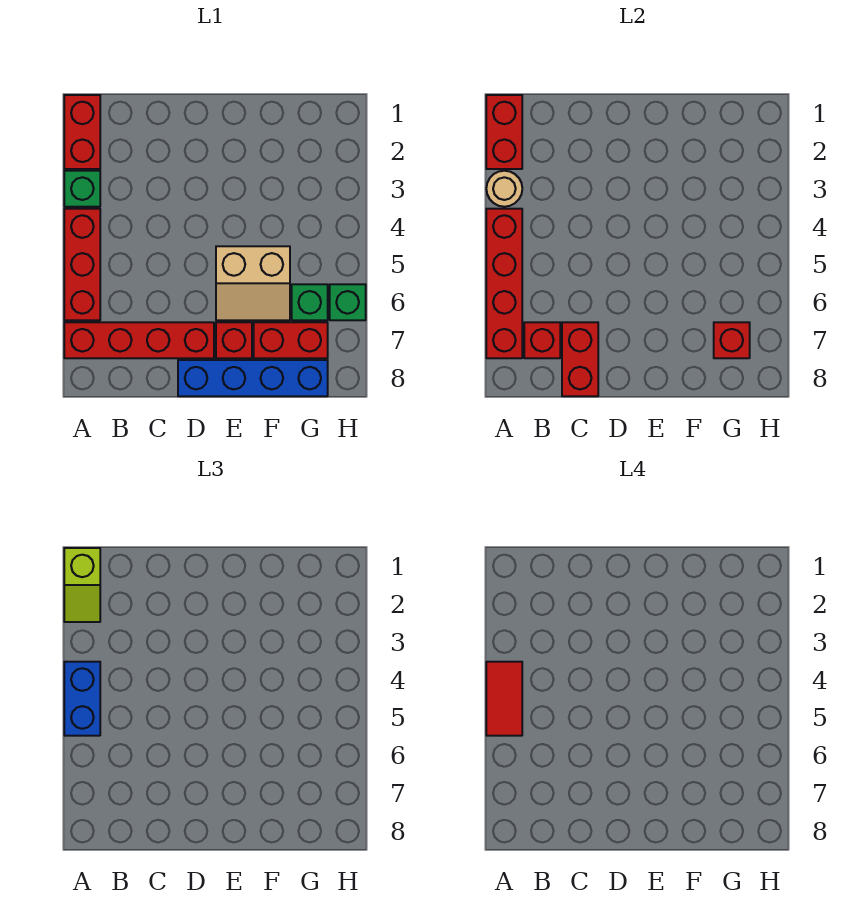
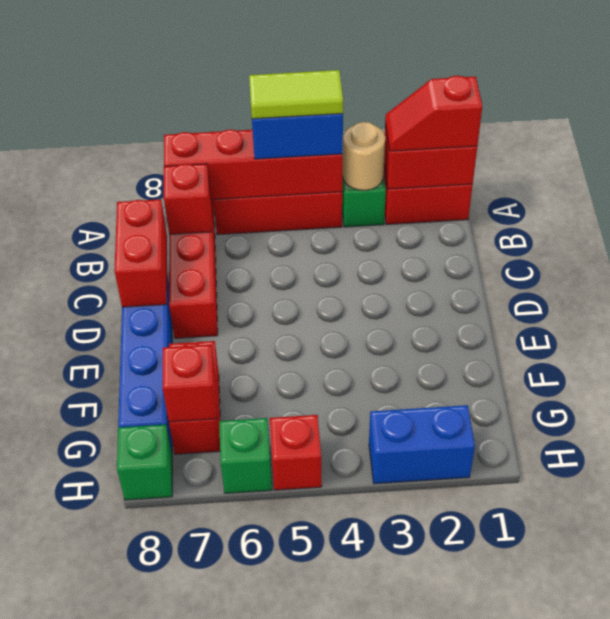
lime 1x2 slope [64,548,100,622] -> red 1x2 slope [385,76,482,151]
red 1x2 tile [486,662,522,736] -> lime 1x2 tile [249,70,343,119]
red 1x2 brick [562,322,598,396] -> red 1x2 brick turned to [114,199,167,307]
tan 2x2 slope [216,246,290,320] -> none
red 1x1 brick [216,322,252,358] -> red 1x1 brick moved to [270,415,322,490]
green 1x1 brick [292,284,328,320] -> green 1x1 brick moved to [117,425,172,500]
none -> blue 1x2 brick [369,405,475,484]

